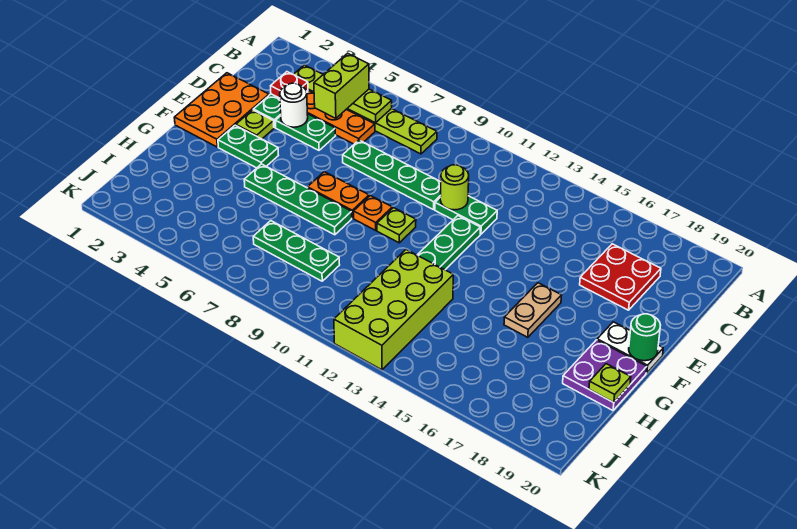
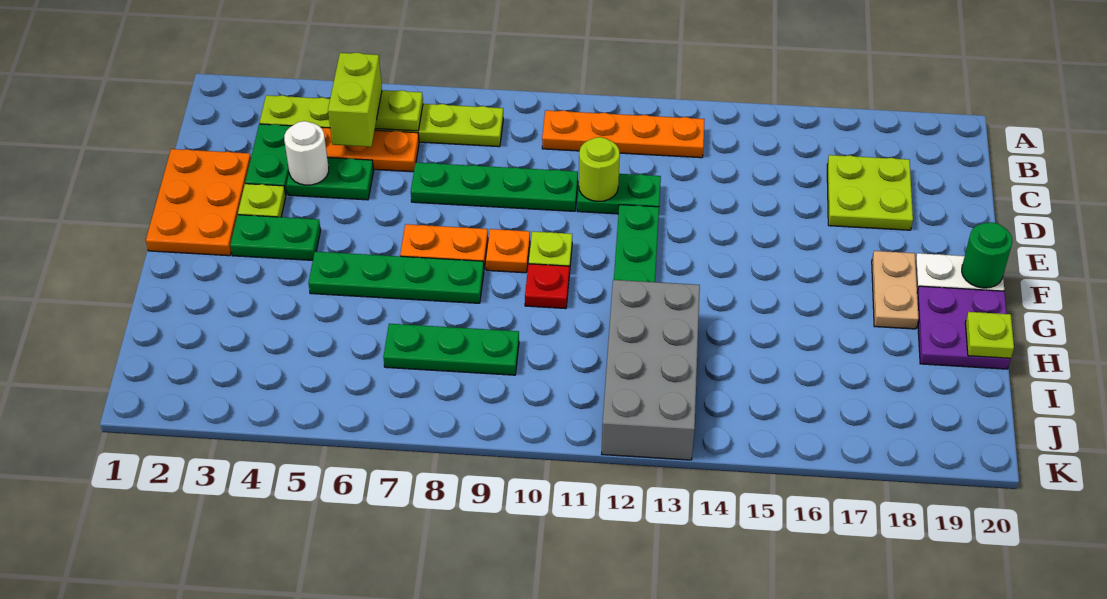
none -> orange 1x4 plate [542,110,705,158]
red 1x1 plate [271,72,308,98] -> red 1x1 plate moved to [525,264,569,309]
red 2x2 plate [580,244,661,310] -> lime 2x2 plate [827,155,913,230]
tan 1x2 plate [504,283,562,337] -> tan 1x2 plate moved to [872,251,919,329]
lime 2x4 brick [334,250,453,370] -> grey 2x4 brick [602,280,700,460]

